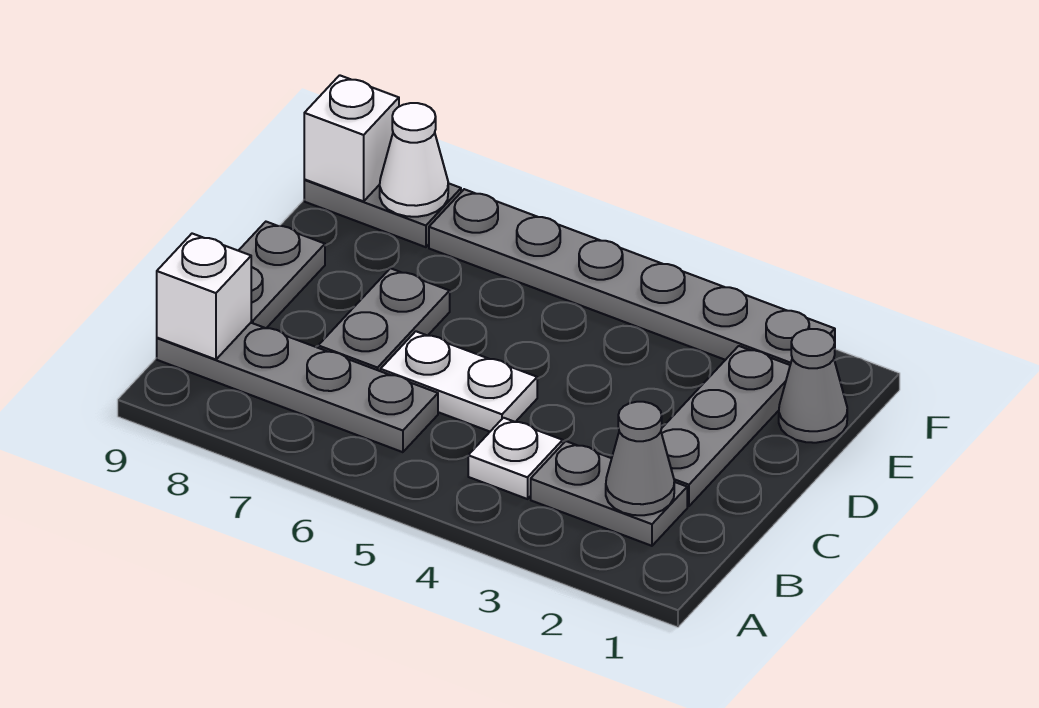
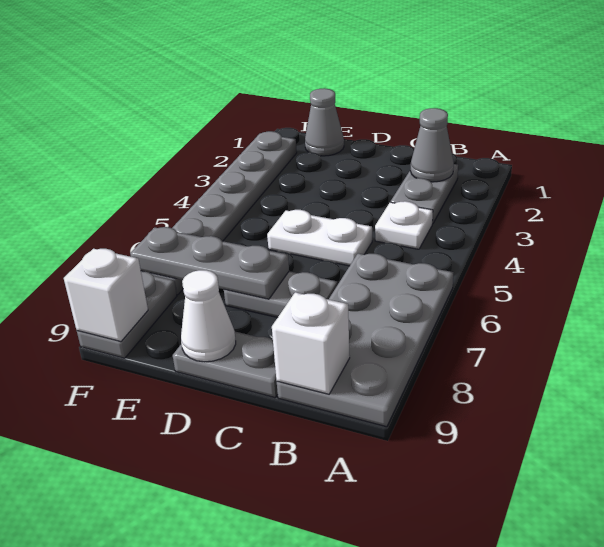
grey 1x4 plate [157,323,438,452] -> grey 2x4 plate [277,253,453,427]
grey 1x3 plate [661,346,790,506] -> grey 1x3 plate moved to [130,227,289,299]
white 1x2 plate [381,331,537,431] -> white 1x2 plate turned to [267,210,372,266]
white 1x1 cone [380,103,448,217] -> white 1x1 cone moved to [181,270,236,362]

